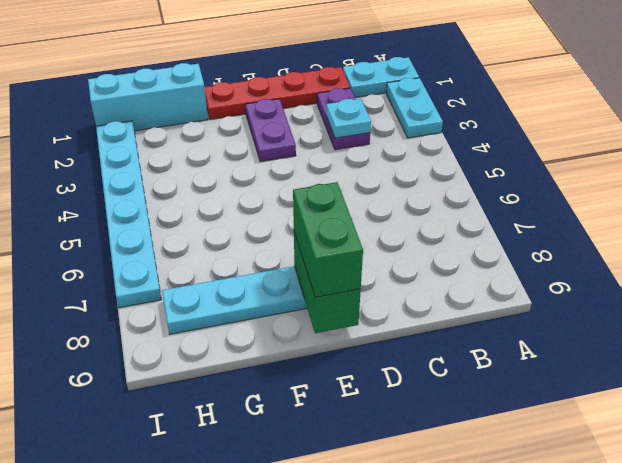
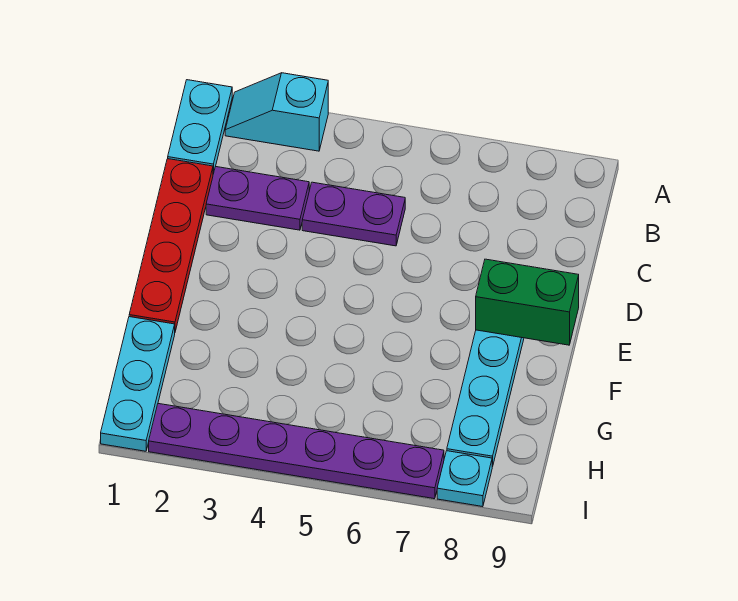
cyan 1x2 plate [386,78,443,138] -> cyan 1x2 slope [225,73,328,151]
cyan 1x1 plate [326,99,371,138] -> cyan 1x1 plate moved to [437,451,492,507]
purple 1x2 plate [245,99,296,162] -> purple 1x2 plate moved to [302,182,405,246]
green 1x2 brick [293,182,363,297] -> none
cyan 1x3 brick [88,63,208,131] -> cyan 1x3 plate [101,317,175,451]
cyan 1x6 plate [96,121,161,308] -> purple 1x6 plate [149,404,444,499]

